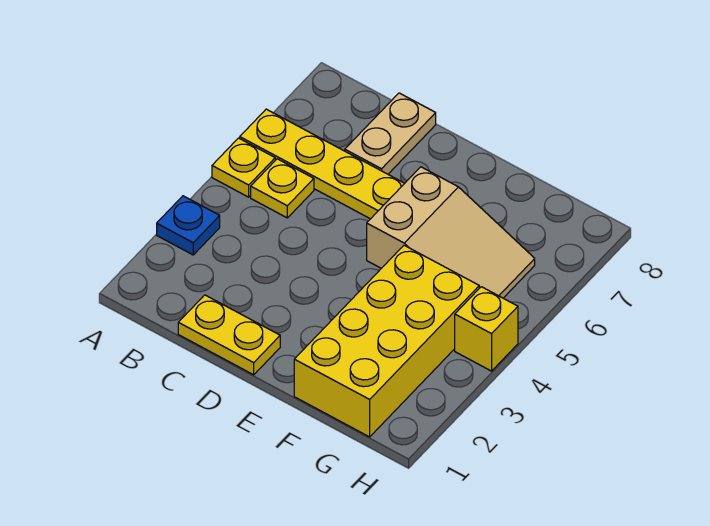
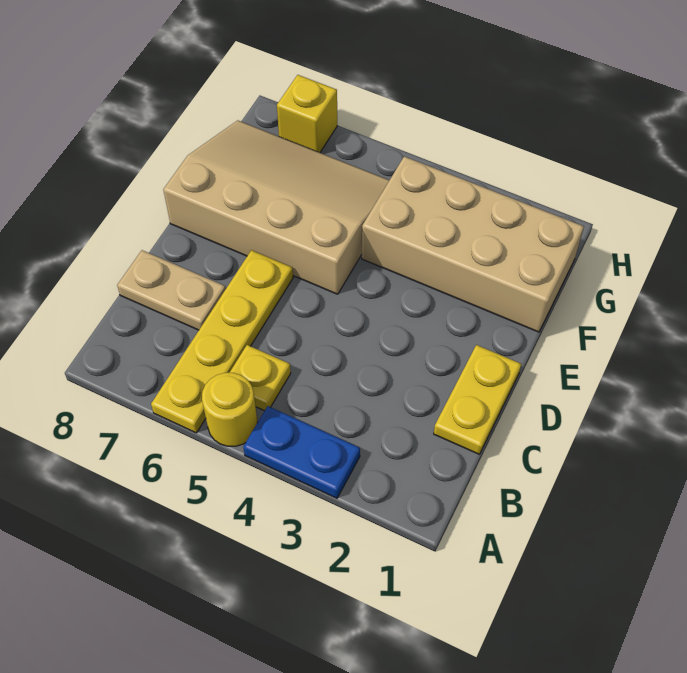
blue 1x1 plate [157,196,220,255] -> blue 1x2 plate [243,406,360,498]
yellow 1x1 plate [212,138,275,197] -> yellow 1x1 round brick [202,373,257,446]
tan 2x3 slope [367,167,535,298] -> tan 3x4 slope [163,120,389,294]
yellow 2x4 brick [294,245,479,437] -> tan 2x4 brick [362,156,584,332]
yellow 1x1 brick [455,287,518,371] -> yellow 1x1 brick moved to [277,75,337,153]

